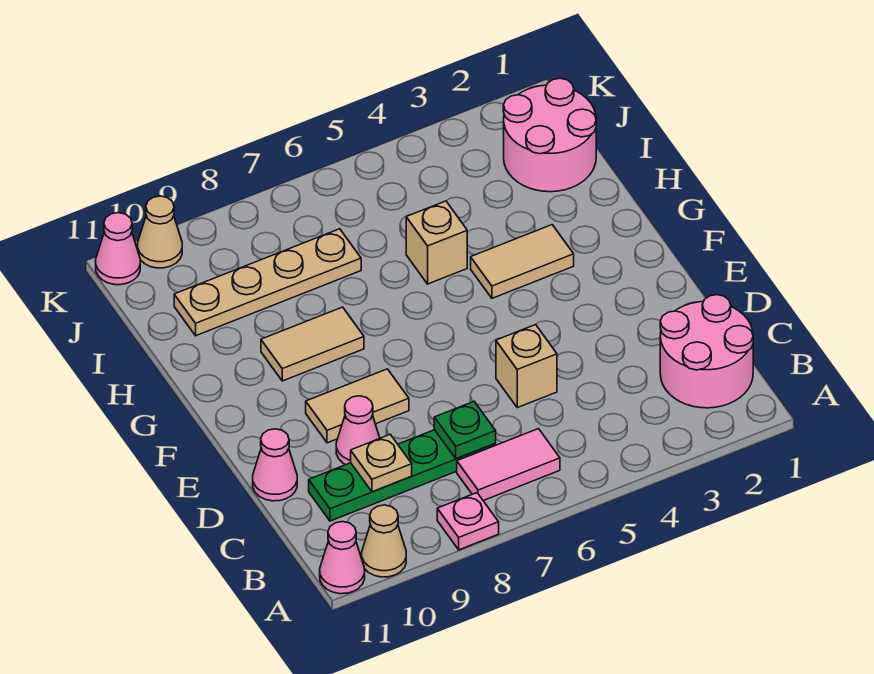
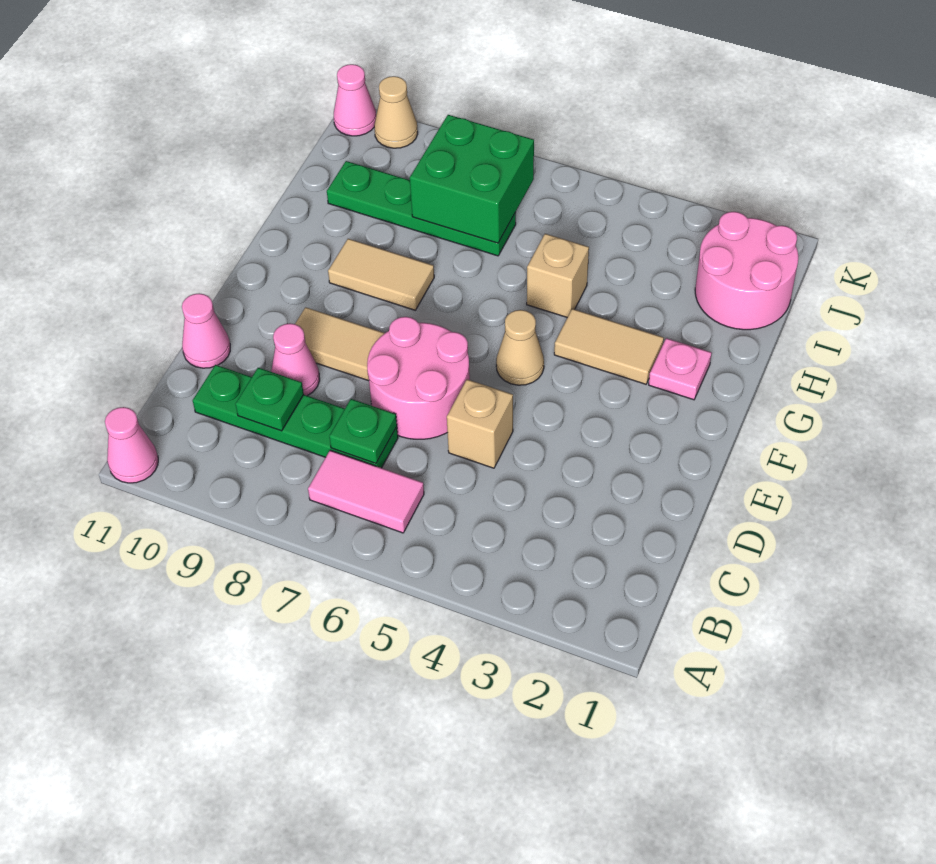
pink 1x1 plate [437,493,499,550] -> pink 1x1 plate moved to [649,338,712,400]
tan 1x1 cone [362,505,406,577] -> tan 1x1 cone moved to [496,310,544,385]
pink 2x2 round brick [660,295,753,408] -> pink 2x2 round brick moved to [367,317,470,439]
tan 1x1 plate [351,434,412,492] -> green 1x1 plate [235,368,304,431]
tan 1x4 plate [174,229,361,336] -> green 1x4 plate [327,161,516,256]
none -> green 2x2 brick [410,115,534,243]

